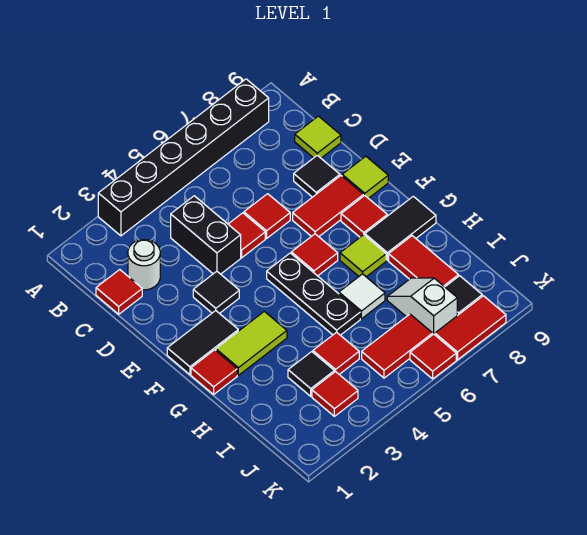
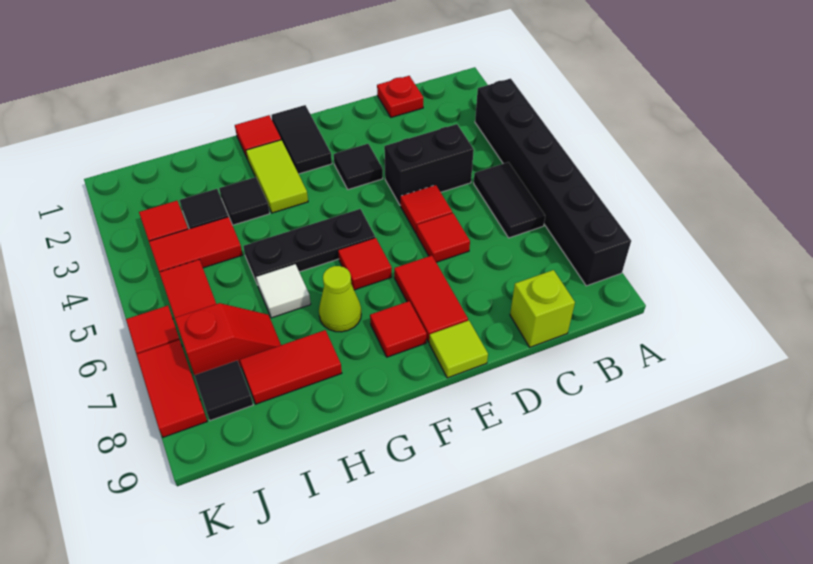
red 1x1 tile [96,270,142,314] -> red 1x1 plate [377,76,423,117]
white 1x1 round brick [128,240,160,290] -> none
lime 1x1 tile [295,116,341,158] -> lime 1x1 brick [510,270,575,347]
black 1x1 tile [294,155,340,197] -> black 1x1 tile moved to [219,177,270,225]
lime 1x1 tile [340,235,386,277] -> lime 1x1 cone [319,266,361,332]
black 1x2 tile [365,196,436,260] -> black 1x2 tile moved to [474,162,545,238]
red 1x1 tile [313,332,359,374] -> red 1x2 tile [149,217,243,272]
white 1x2 slope [387,278,457,335] -> red 1x2 slope [175,303,281,375]

